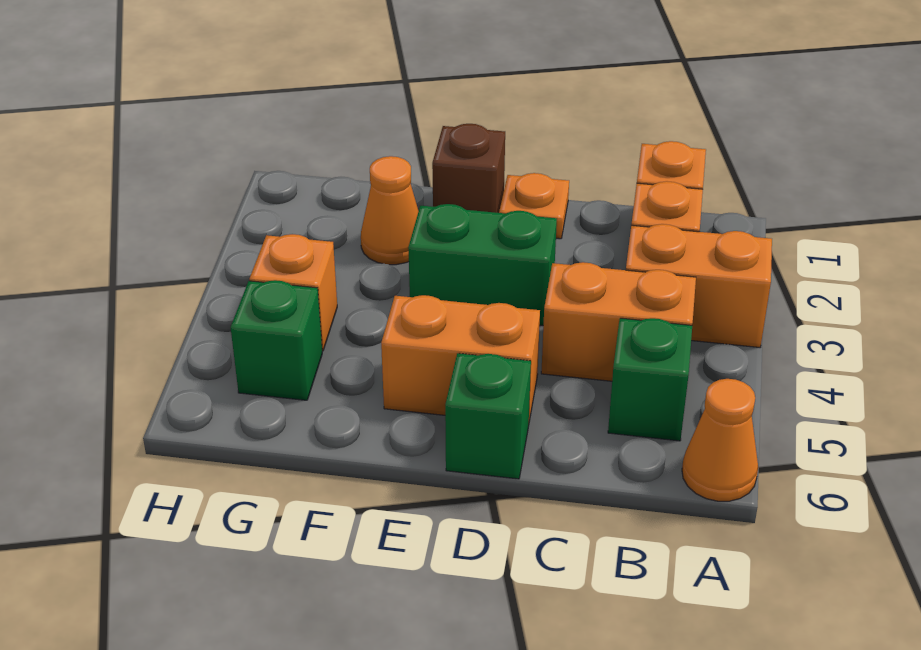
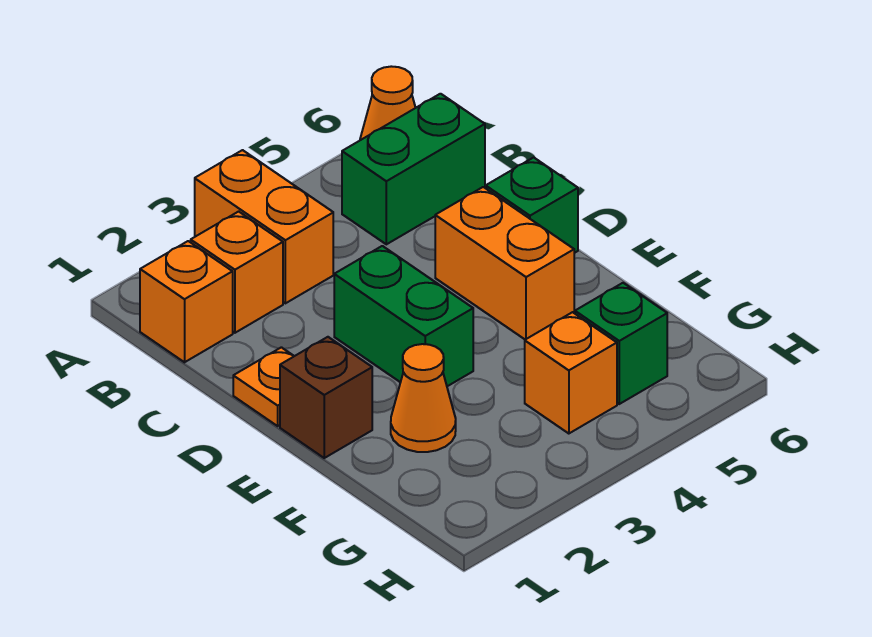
orange 1x2 brick [541,262,696,381] -> none
green 1x1 brick [608,318,692,441] -> green 1x2 brick [342,94,485,244]

